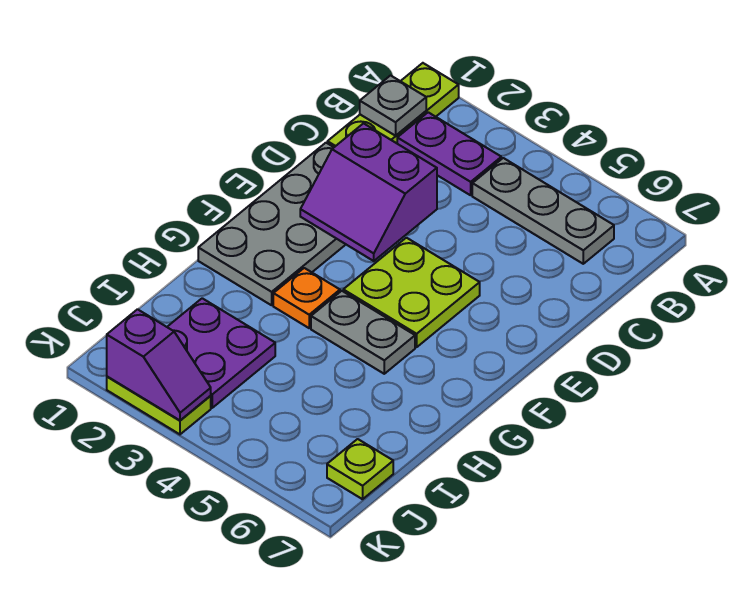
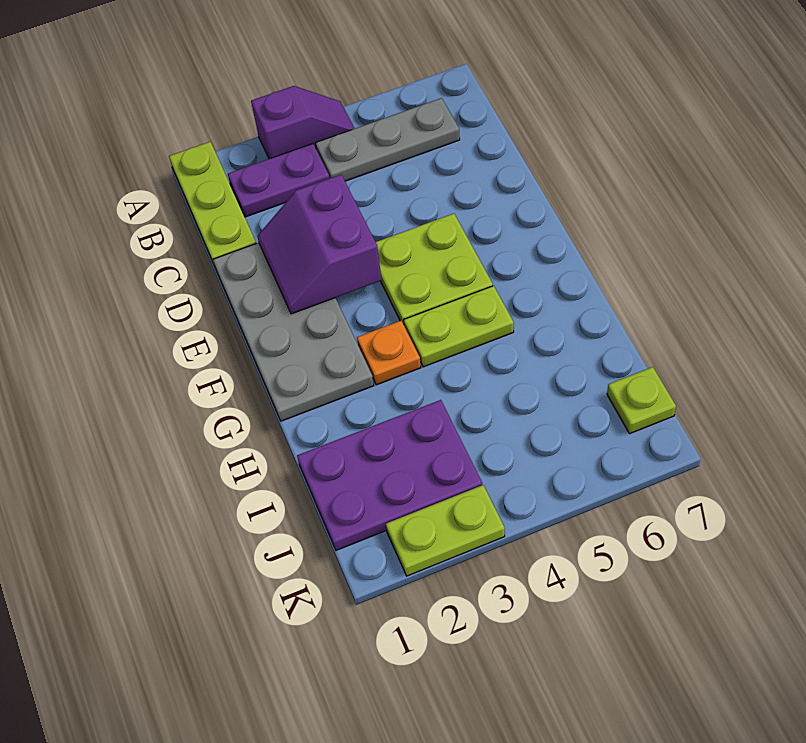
grey 1x1 plate [360,76,426,136] -> none
purple 2x2 slope [300,123,437,261] -> purple 2x2 slope turned to [257,175,382,314]
grey 1x2 plate [311,291,415,374] -> lime 1x2 plate [404,286,514,367]
purple 2x2 plate [168,298,275,408] -> purple 2x3 plate [297,400,482,550]
purple 1x2 slope [107,309,211,420] -> purple 1x2 slope moved to [251,86,355,159]

